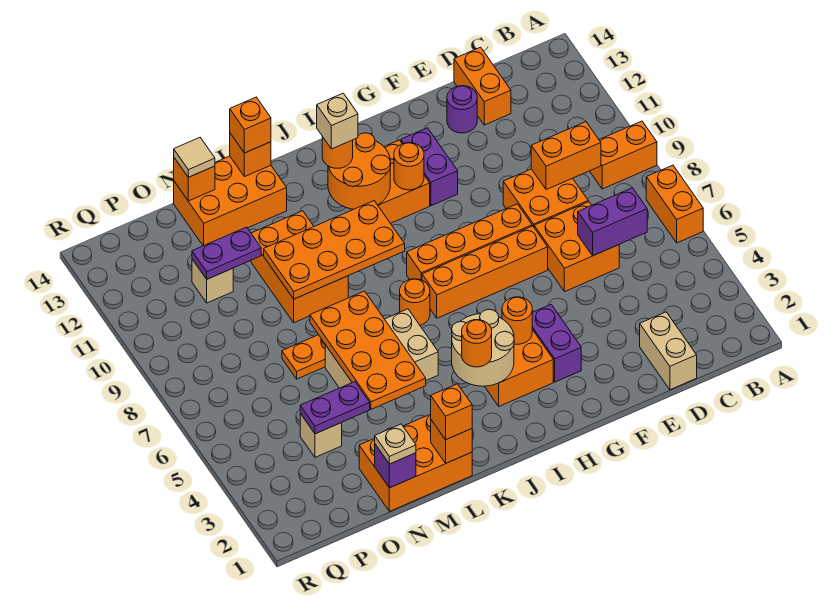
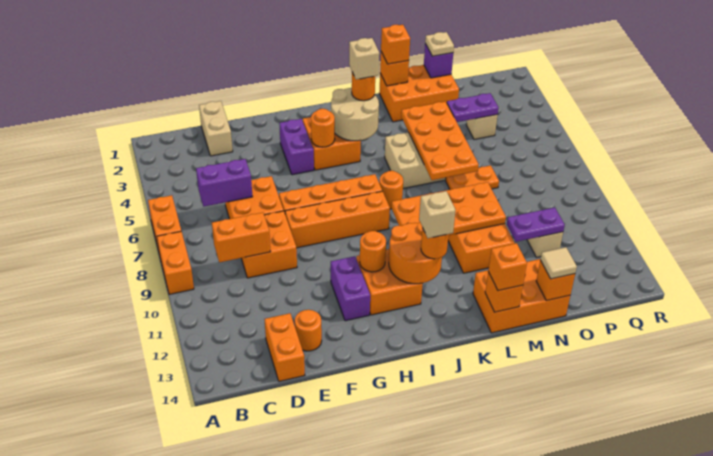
orange 1x2 brick [590,121,657,189] -> orange 1x2 brick turned to [157,231,194,294]
purple 1x1 round brick [447,86,477,133] -> orange 1x1 round brick [295,310,322,351]
none -> tan 1x1 brick [349,38,379,80]

